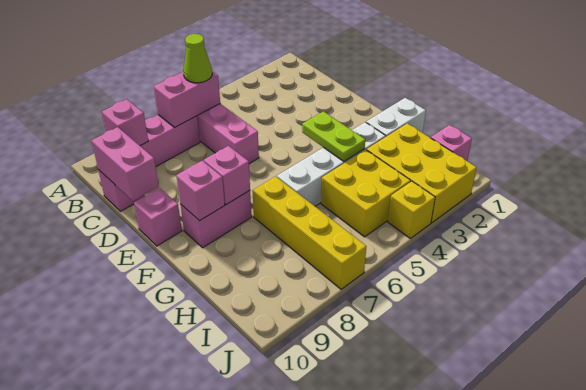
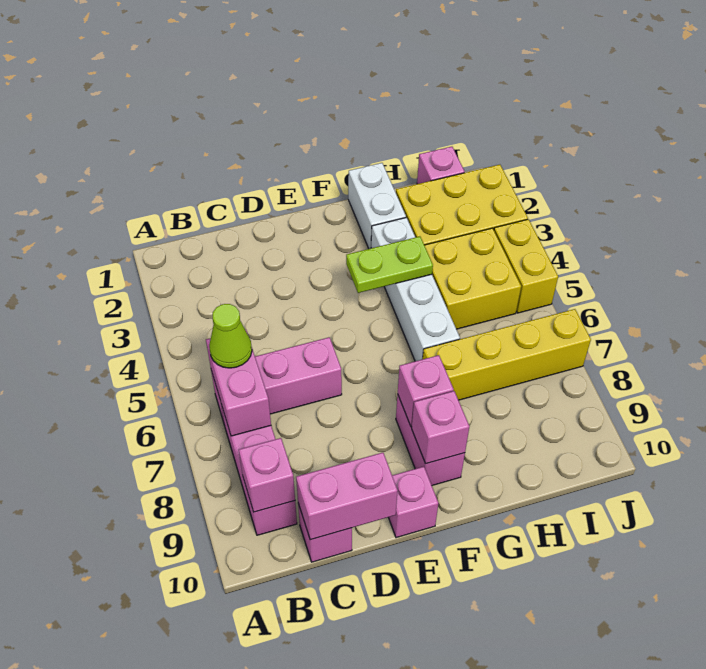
yellow 1x1 brick [388,181,435,238] -> yellow 1x2 brick [494,219,558,313]

